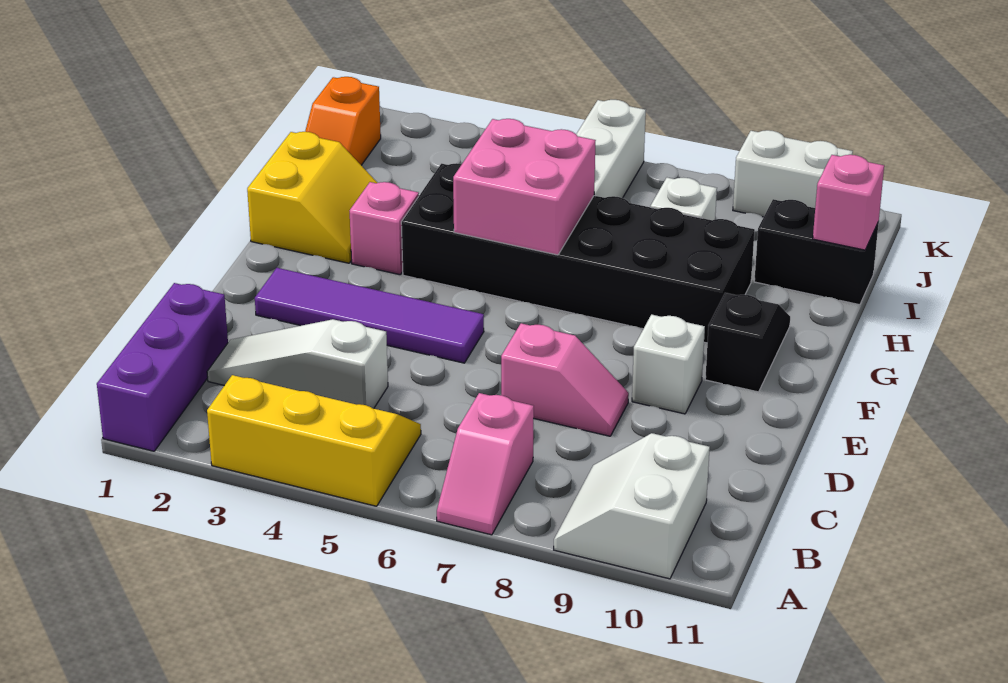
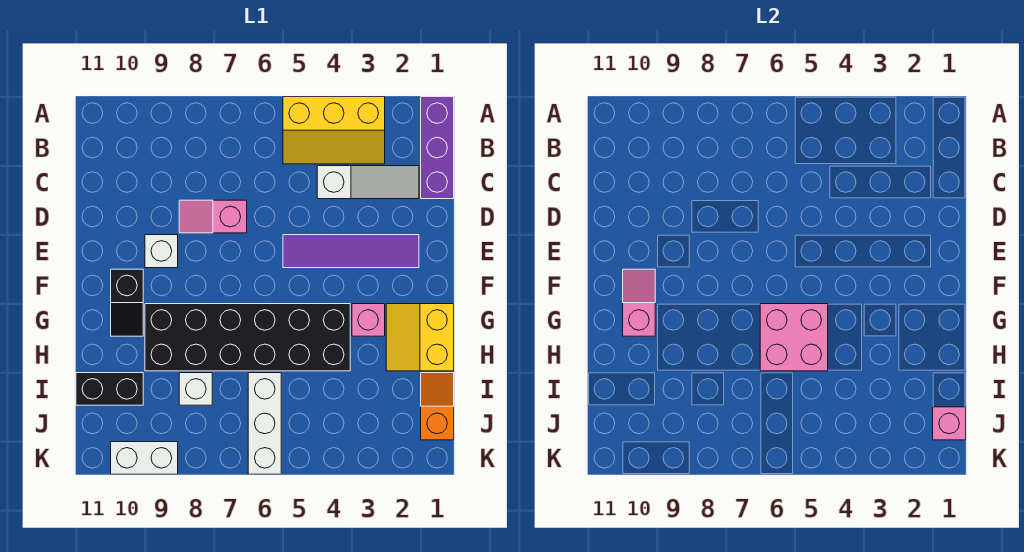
pink 1x2 slope [437,393,534,535] -> pink 1x2 slope moved to [623,269,655,336]
white 2x2 slope [554,433,710,579] -> none
pink 1x1 brick [813,155,884,250] -> pink 1x1 brick moved to [933,407,966,440]

